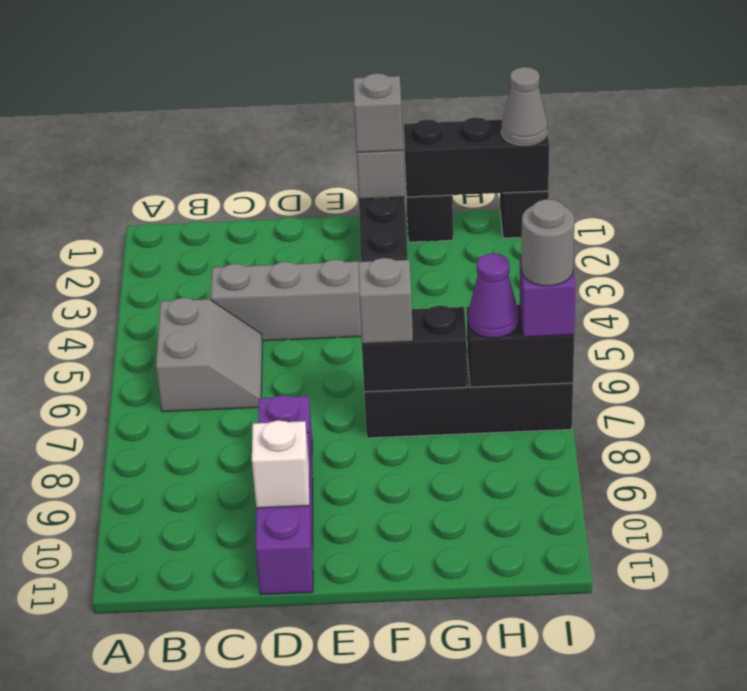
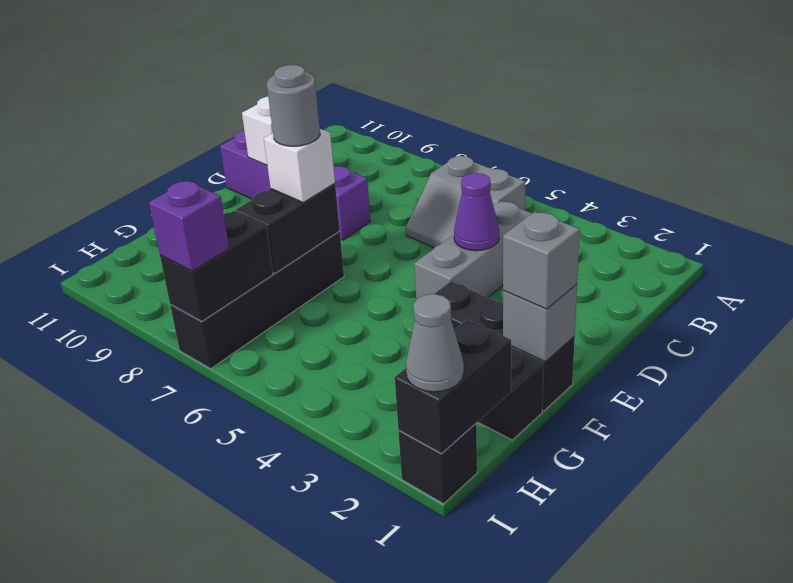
grey 1x1 brick [358,258,413,344] -> white 1x1 brick [264,129,335,203]
black 1x3 brick [404,117,549,197] -> black 1x2 brick [395,319,511,454]
purple 1x1 cone [468,253,519,338] -> purple 1x1 cone moved to [454,173,499,251]
grey 1x1 round brick [522,199,574,286] -> grey 1x1 round brick moved to [267,65,320,146]

